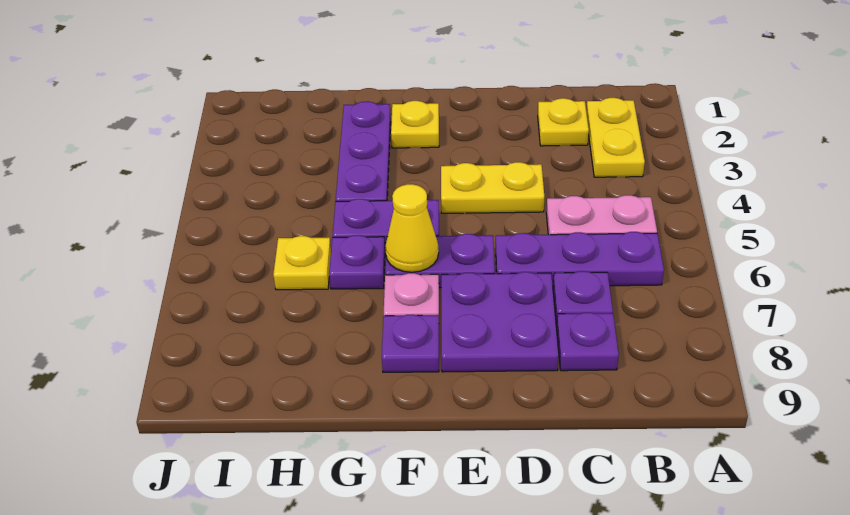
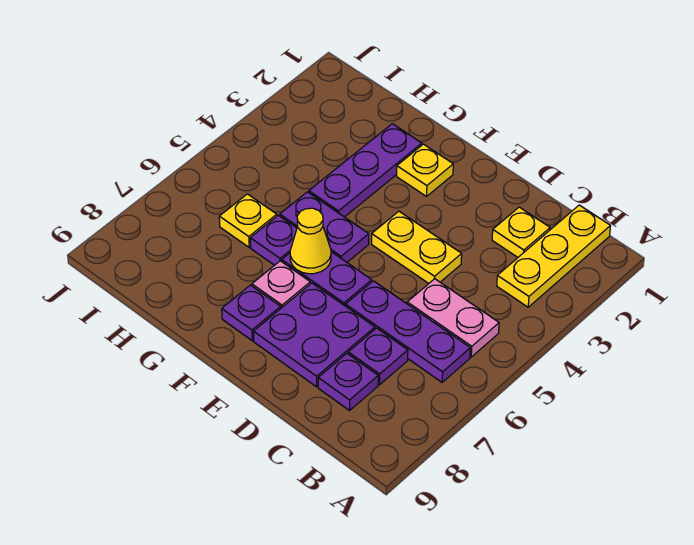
yellow 1x2 plate [586,98,645,177] -> yellow 1x3 plate [497,205,610,307]

